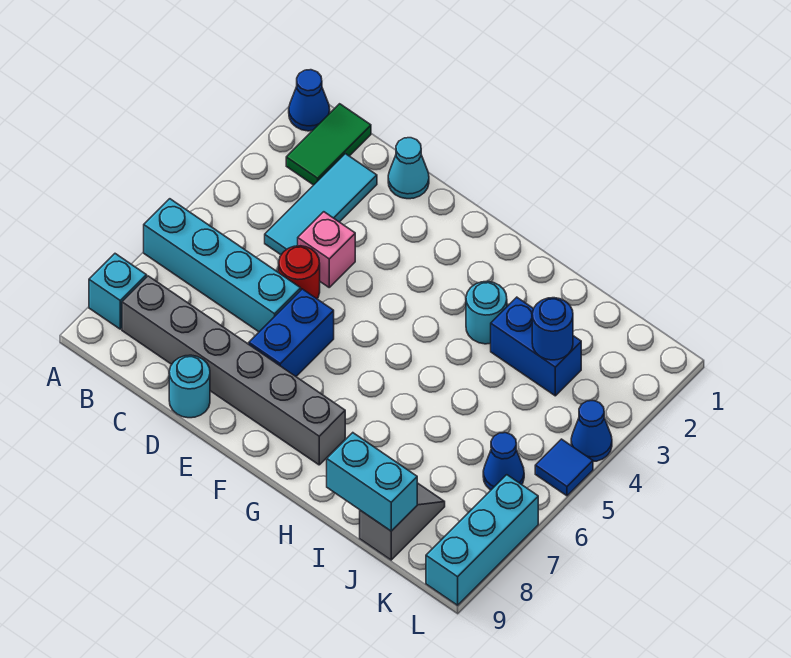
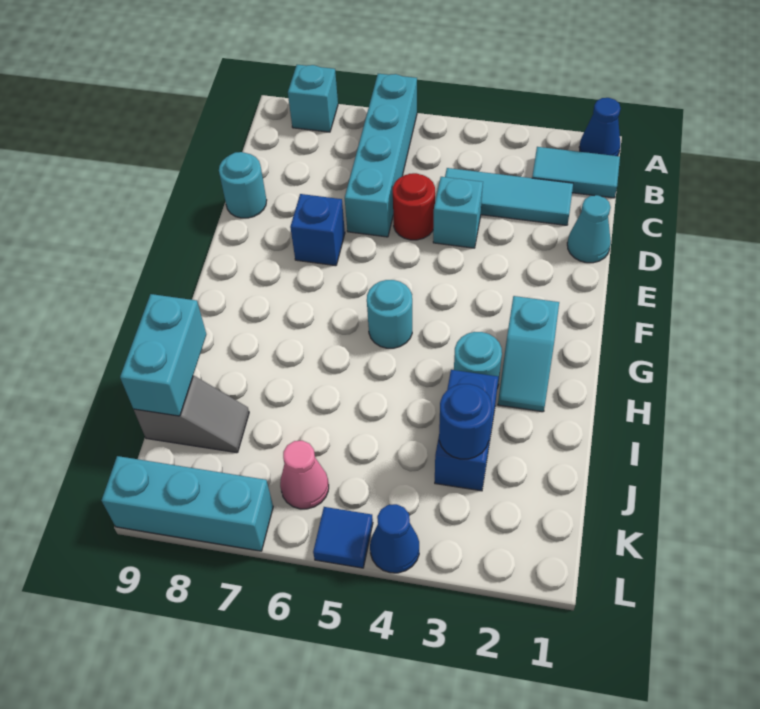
green 1x2 tile [286,104,371,185] -> cyan 1x2 tile [532,147,620,198]
grey 1x6 brick [122,276,345,465] -> none
pink 1x1 brick [298,212,355,287] -> cyan 1x1 brick [433,177,483,248]
blue 1x2 brick [249,289,334,376] -> blue 1x1 brick [290,194,345,266]
none -> cyan 1x2 slope [498,296,559,412]
none -> cyan 1x1 round brick [367,280,412,348]
blue 1x1 cone [483,433,524,490] -> pink 1x1 cone [280,441,329,509]

